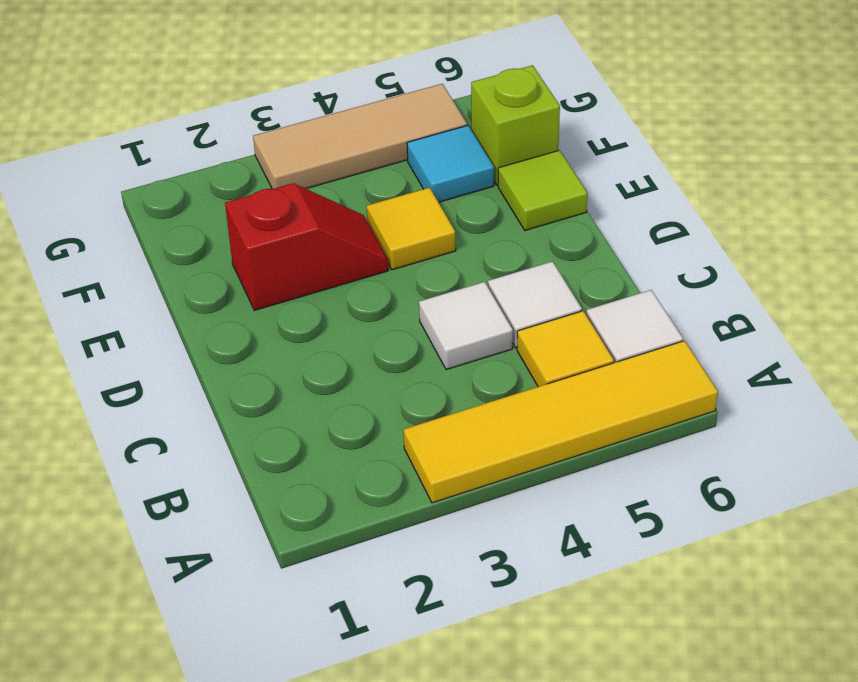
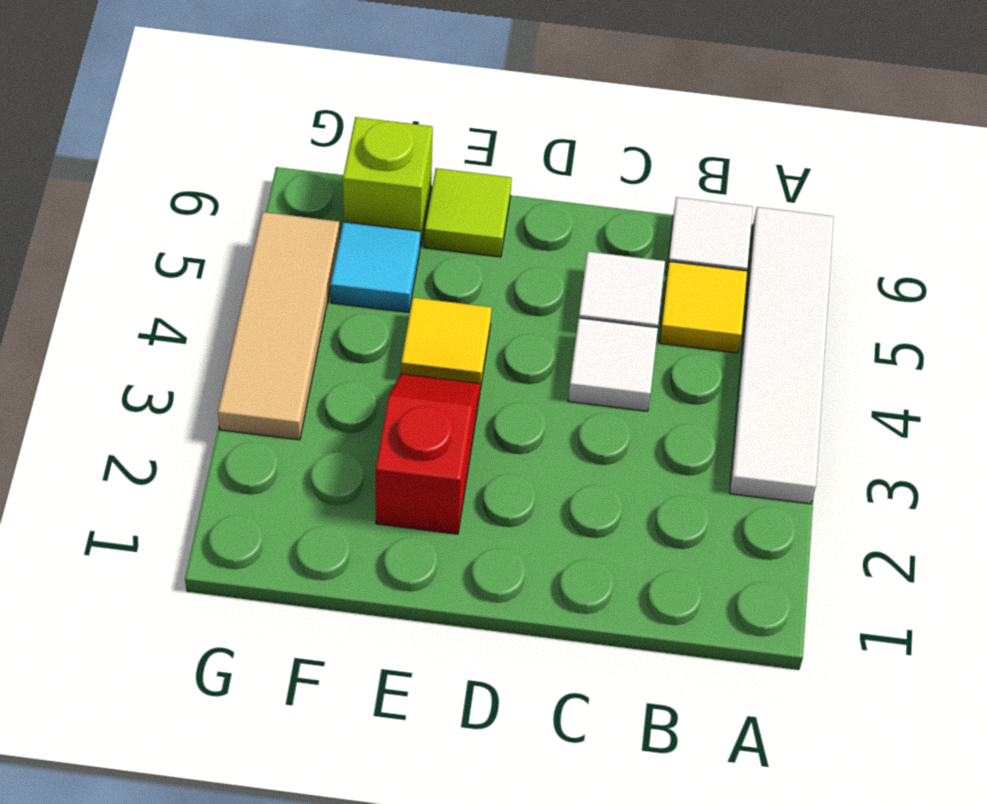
yellow 1x4 tile [404,341,718,503] -> white 1x4 tile [730,207,834,504]

